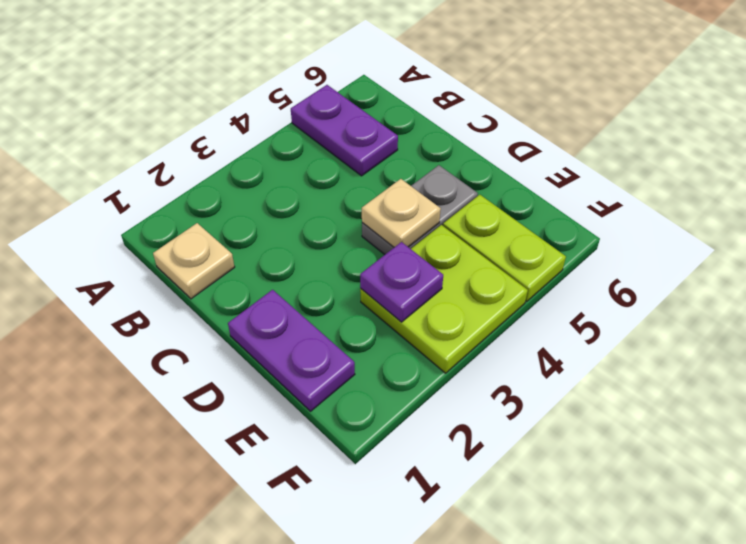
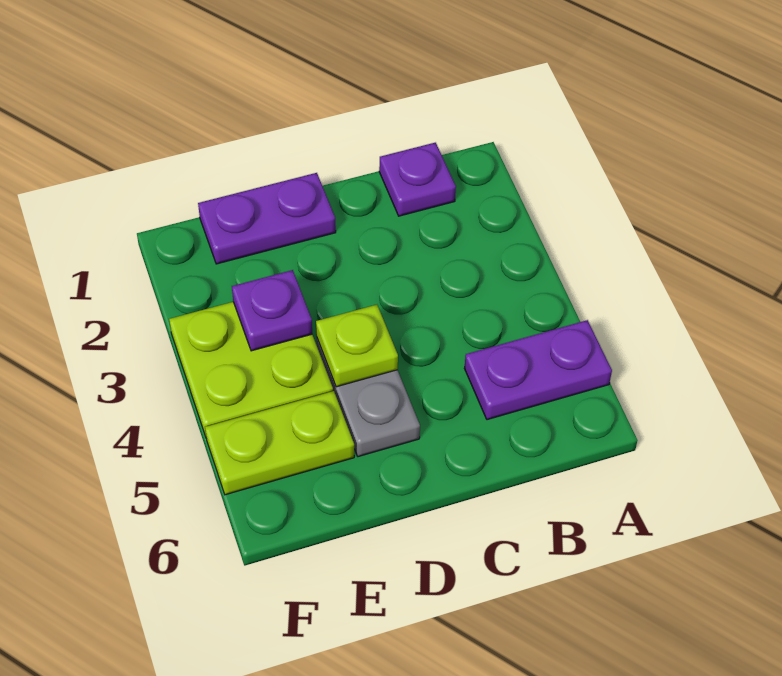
tan 1x1 plate [153,223,235,299] -> purple 1x1 plate [379,143,456,216]
tan 1x1 plate [362,179,441,247] -> lime 1x1 plate [316,305,398,387]

